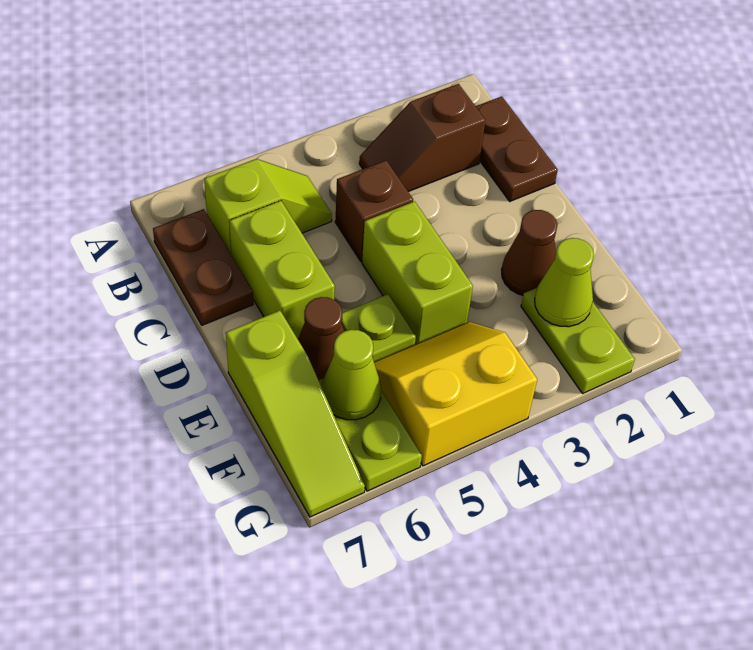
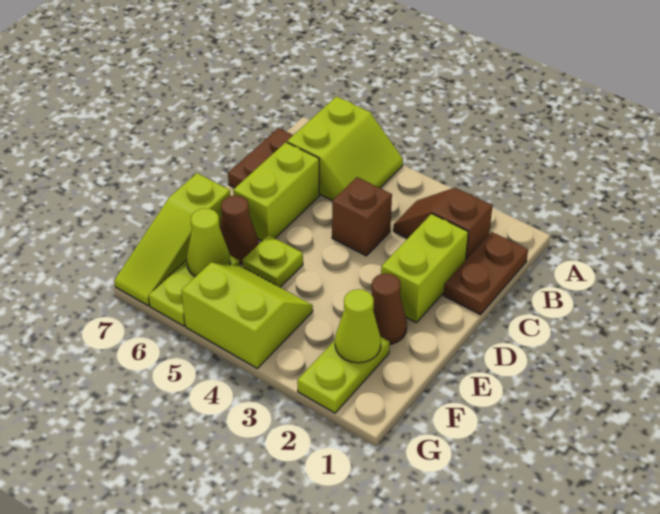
lime 1x2 slope [204,159,332,254] -> lime 2x2 slope [287,96,403,201]
lime 1x2 brick [362,201,473,345] -> lime 1x2 brick moved to [381,214,468,322]
yellow 2x2 slope [374,322,537,466] -> lime 2x2 slope [181,263,313,368]

